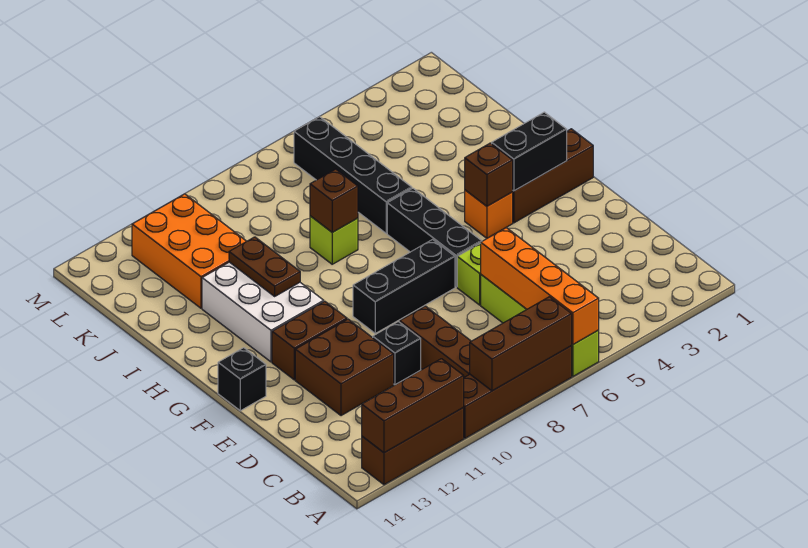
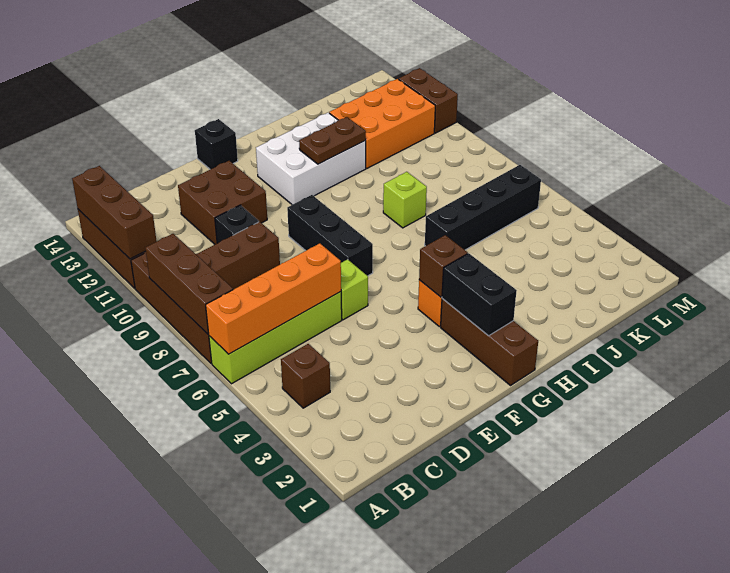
black 1x3 brick [387,188,482,287] -> none
brown 1x2 brick [272,301,347,380] -> brown 1x2 brick moved to [399,68,458,133]
brown 1x1 brick [310,169,358,232] -> brown 1x1 brick moved to [281,344,330,408]

